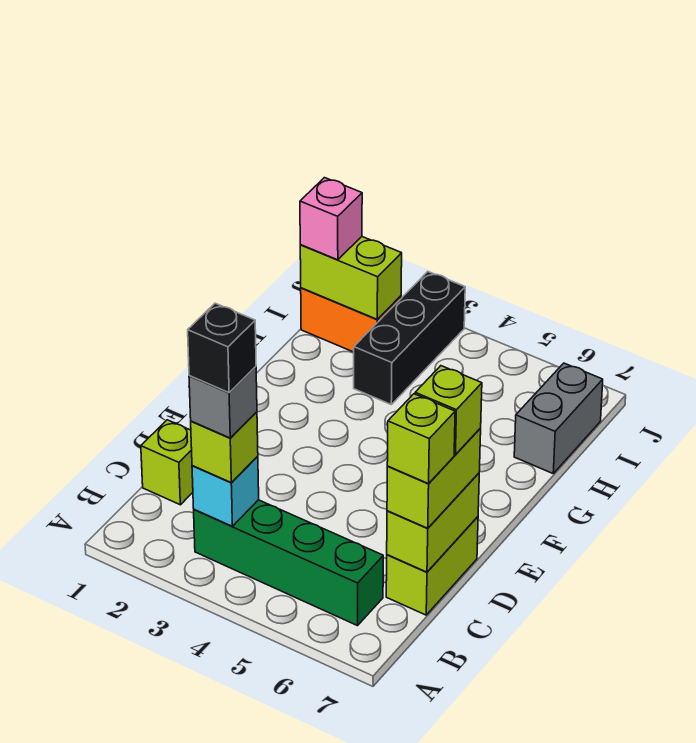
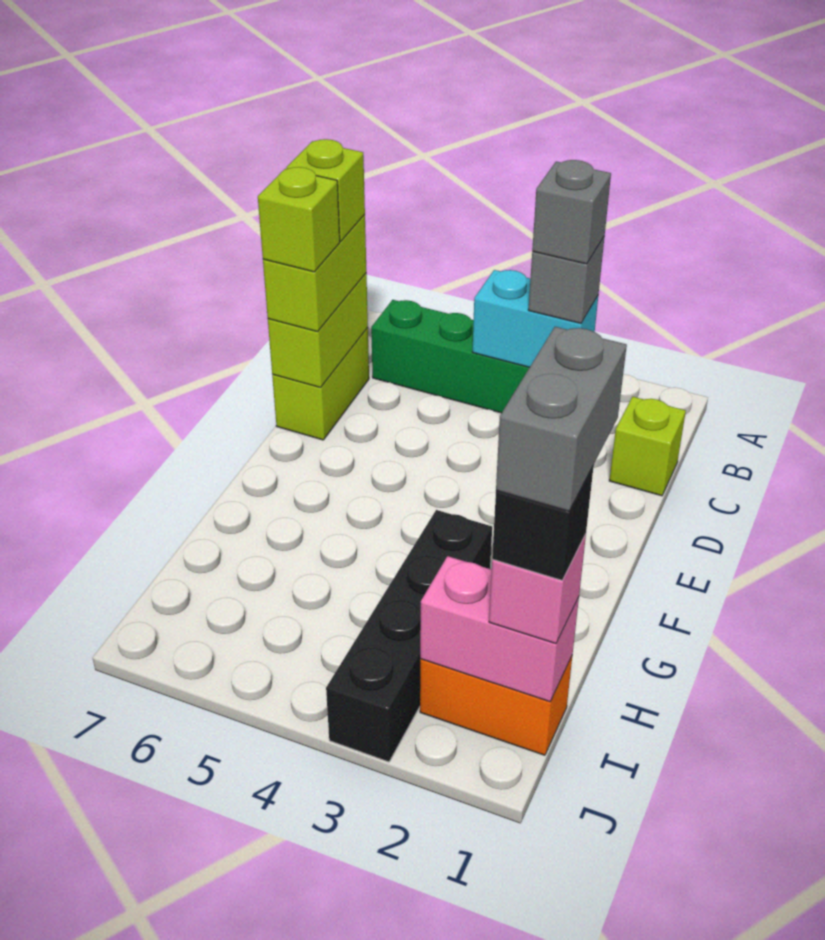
cyan 1x1 brick [192,456,259,526] -> cyan 1x2 brick [472,270,598,367]
lime 1x1 brick [191,412,258,482] -> grey 1x1 brick [528,237,604,323]
black 1x1 brick [188,303,256,393] -> black 1x1 brick moved to [492,466,594,580]
black 1x3 brick [354,272,465,404] -> black 1x4 brick [326,510,492,762]
grey 1x2 brick [514,363,603,473] -> grey 1x2 brick moved to [496,327,627,511]
lime 1x2 brick [300,237,402,319] -> pink 1x2 brick [420,556,579,702]

